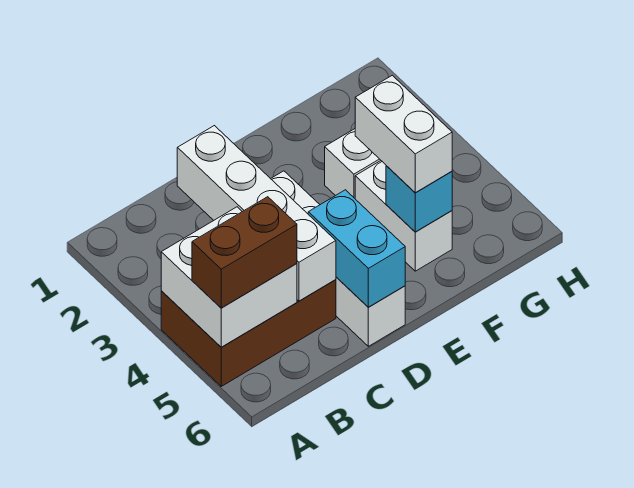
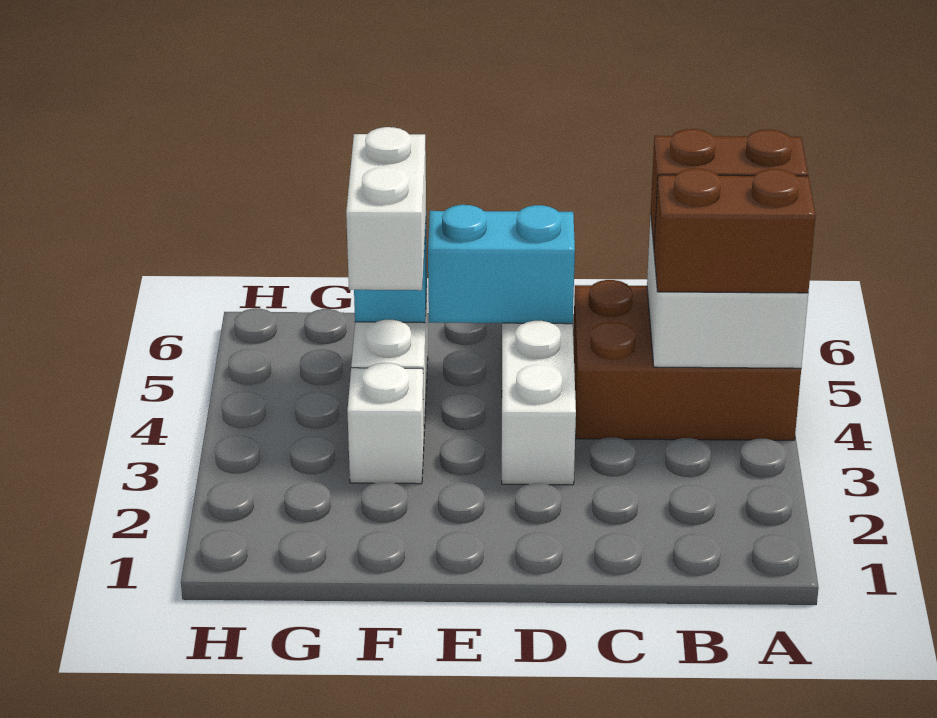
none -> brown 1x2 brick [654,168,816,293]
white 1x4 brick [177,126,336,301] -> none
cyan 1x2 brick [308,190,405,307] -> cyan 1x2 brick turned to [428,205,575,324]

